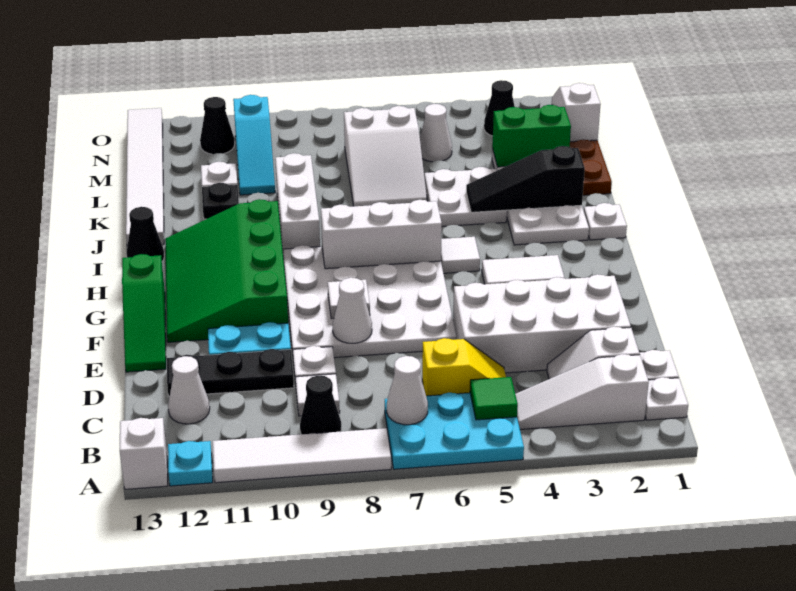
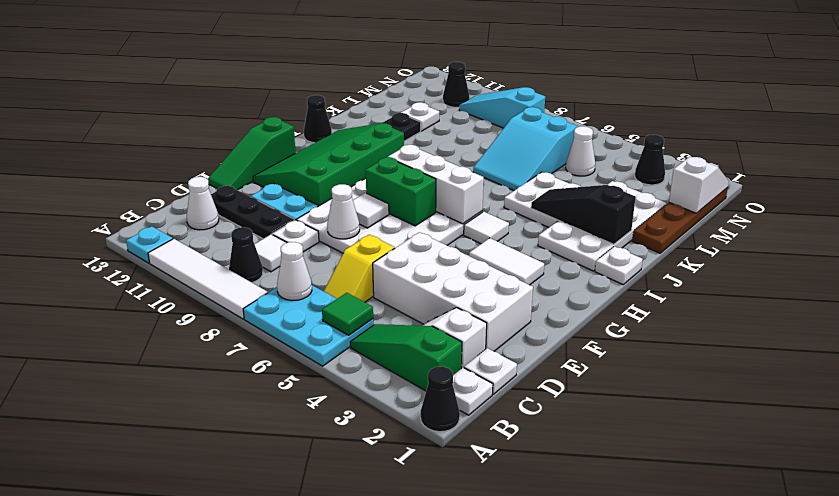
none -> black 1x1 cone [421,366,460,432]
white 1x1 brick [120,418,168,489] -> none
white 1x3 slope [515,354,649,429] -> green 1x3 slope [350,324,462,391]
yellow 1x2 slope [422,338,506,396] -> yellow 1x2 slope turned to [324,235,395,302]
white 1x3 brick [275,153,320,259] -> none
white 1x6 tile [126,108,164,246] -> none
white 2x3 slope [344,106,427,206] -> cyan 2x3 slope [473,107,578,190]
green 1x2 brick [492,105,571,167] -> green 1x2 brick moved to [366,157,436,226]
cyan 1x3 slope [233,95,275,195] -> cyan 1x3 slope turned to [459,87,545,128]

